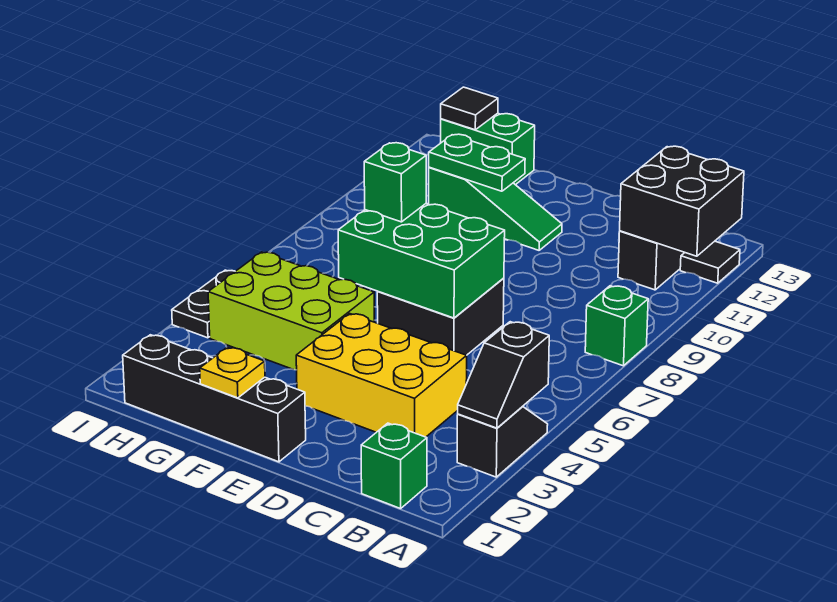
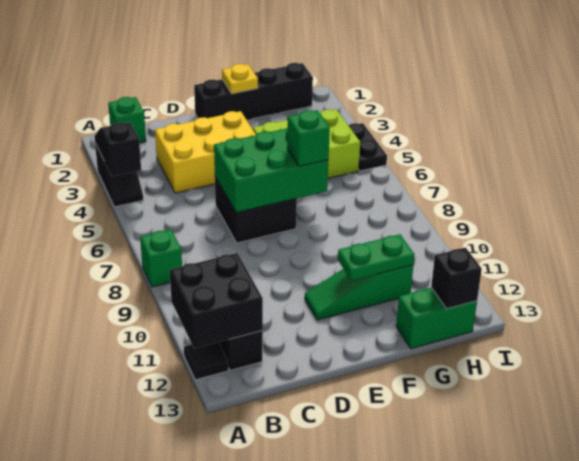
black 1x1 tile [441,87,498,130] -> black 1x1 brick [431,247,482,309]

